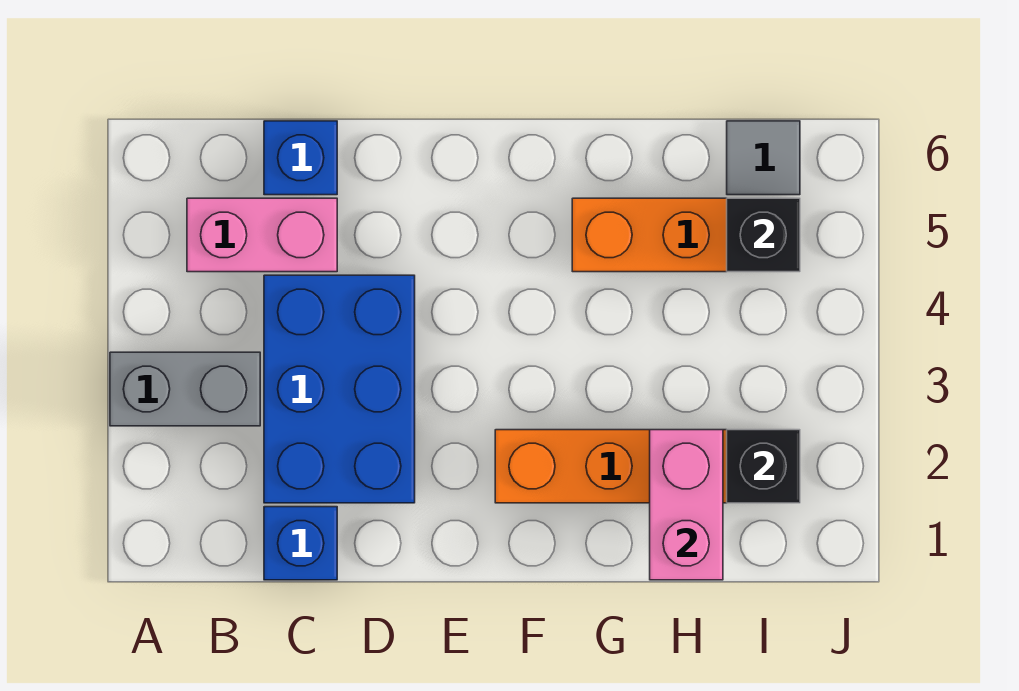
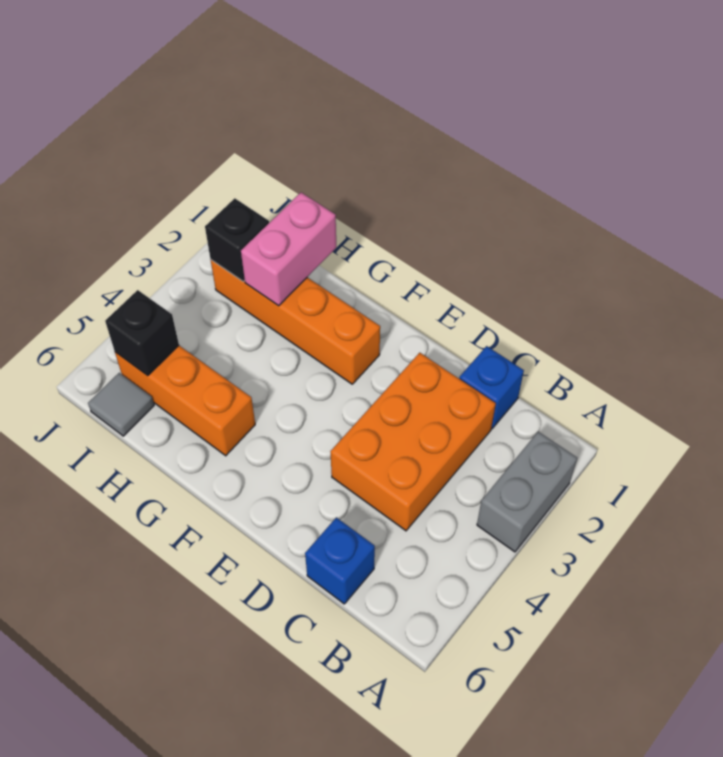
grey 1x2 brick [110,352,260,426] -> grey 1x2 brick turned to [477,432,577,552]
pink 1x2 brick [187,198,337,272] -> none
blue 2x3 brick [264,275,415,503] -> orange 2x3 brick [331,353,496,531]

